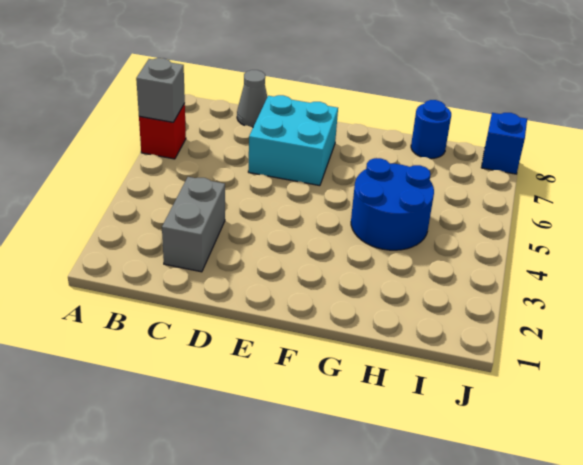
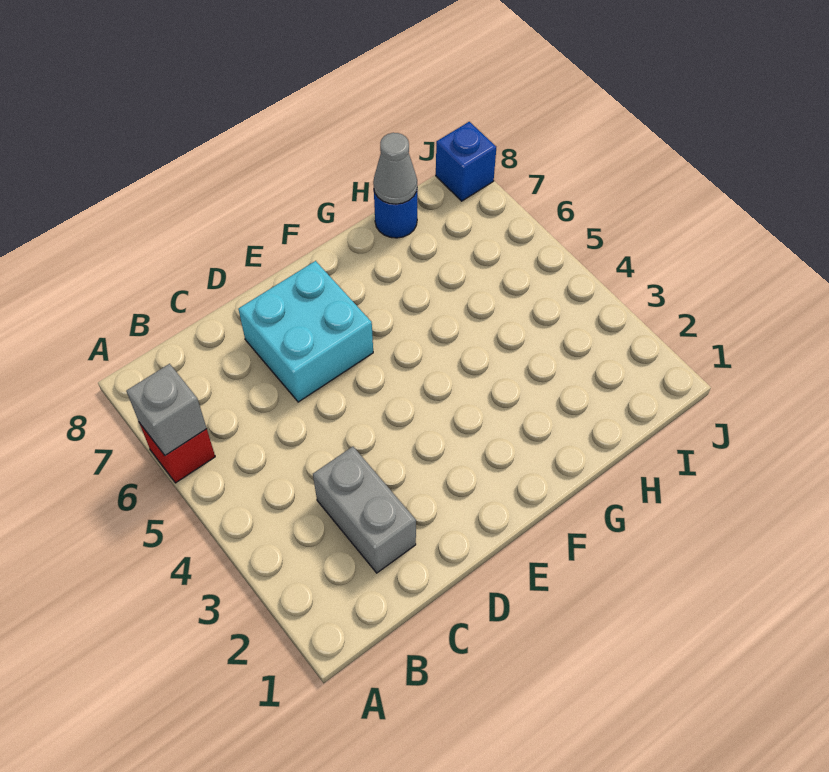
grey 1x1 cone [237,70,267,127] -> grey 1x1 cone moved to [373,133,417,204]
blue 2x2 round brick [351,158,434,250] -> none

